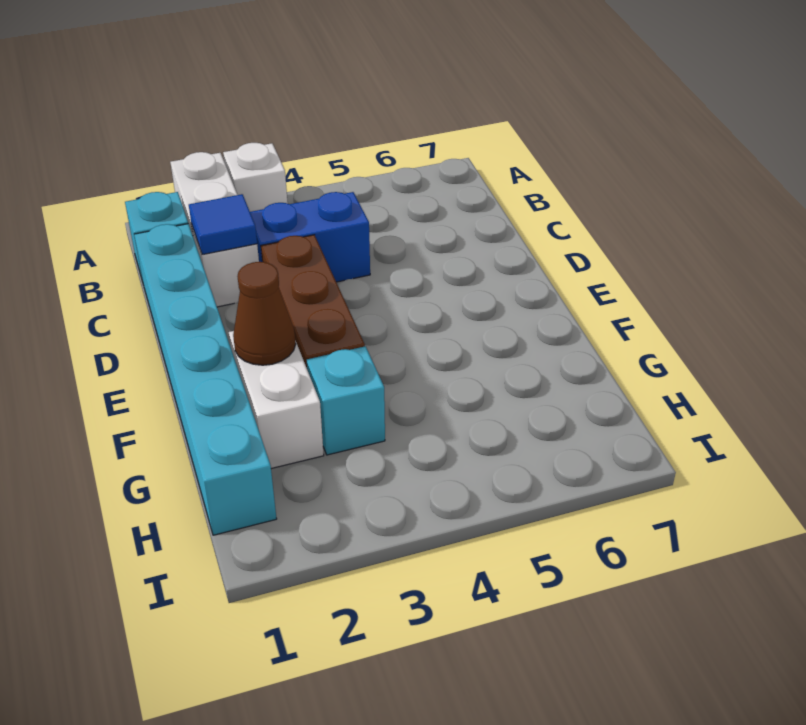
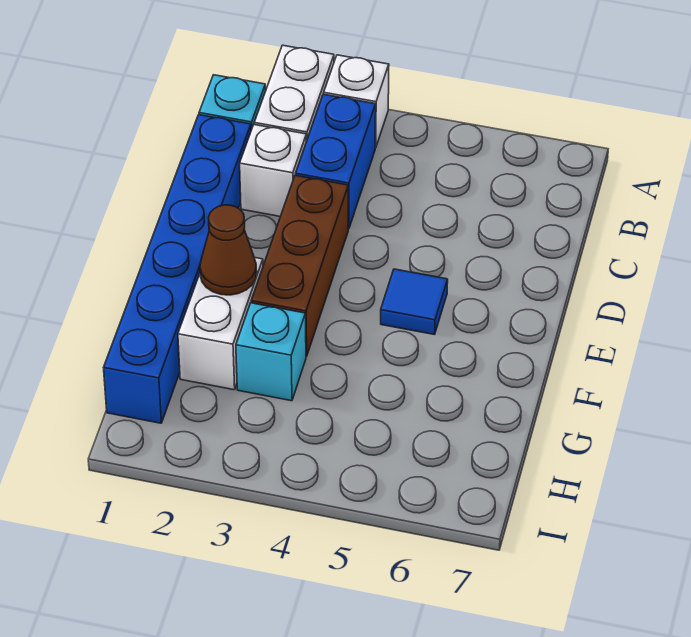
cyan 1x6 brick [134,224,277,535] -> blue 1x6 brick [104,115,251,423]
blue 1x1 tile [189,194,257,255] -> blue 1x1 tile moved to [381,269,448,335]
blue 1x2 brick [250,192,370,282] -> blue 1x2 brick turned to [296,94,376,229]

